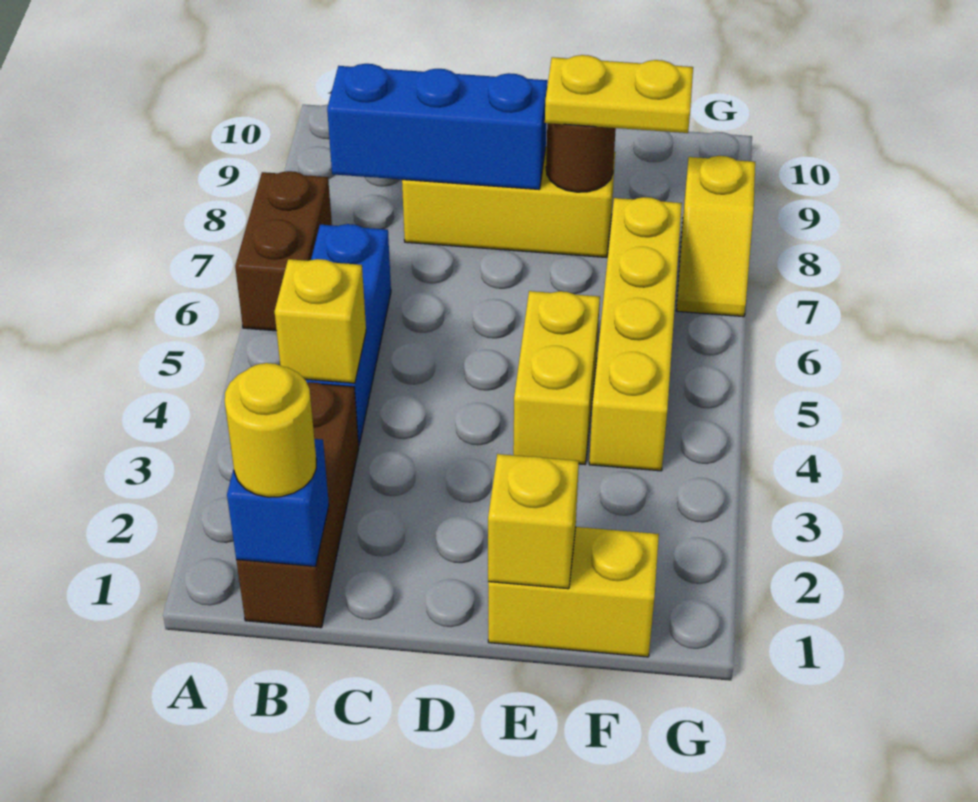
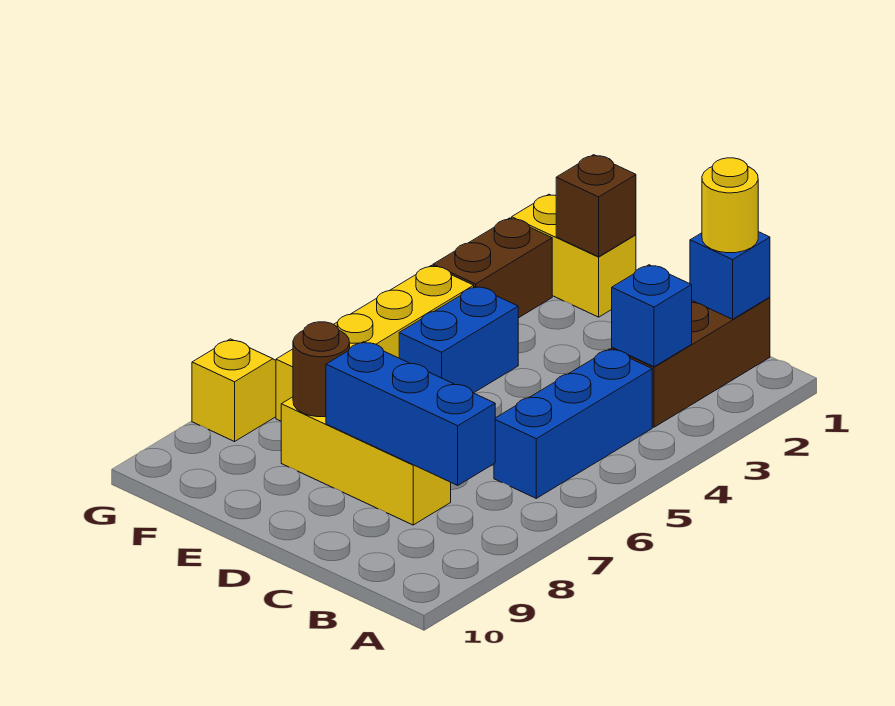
brown 1x2 brick [235,171,332,331] -> brown 1x2 brick moved to [433,218,552,318]
none -> blue 1x1 brick [612,265,692,367]
yellow 1x1 brick [275,259,366,383] -> none
yellow 1x1 brick [488,454,579,589] -> brown 1x1 brick [556,155,636,257]
yellow 1x2 brick [513,291,600,464] -> blue 1x2 brick [399,286,518,393]
yellow 1x2 plate [545,55,693,133] -> none

